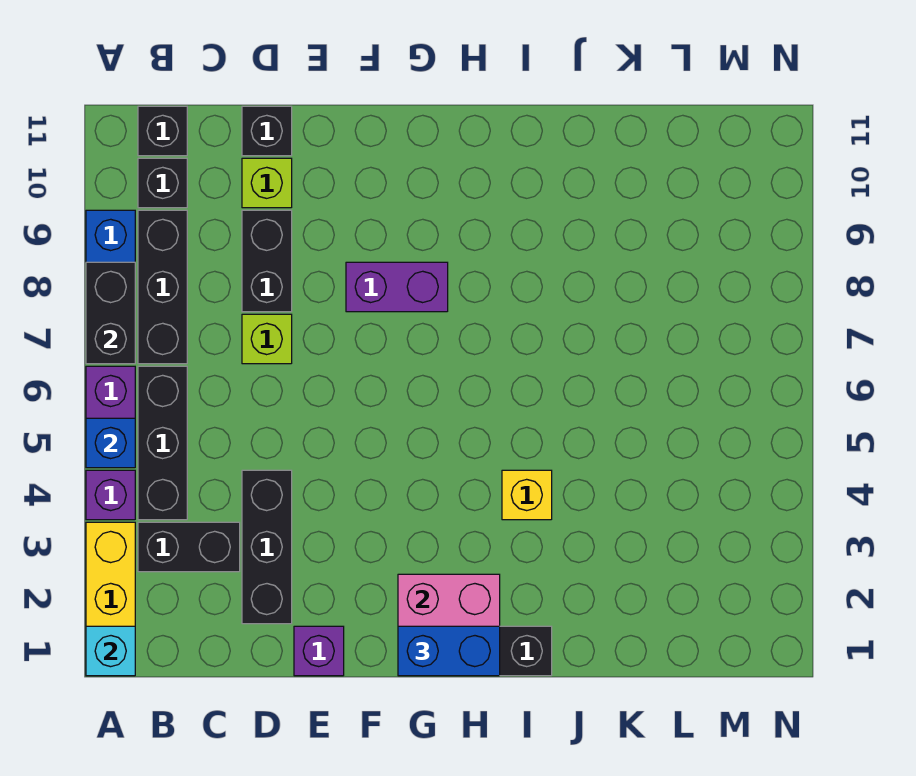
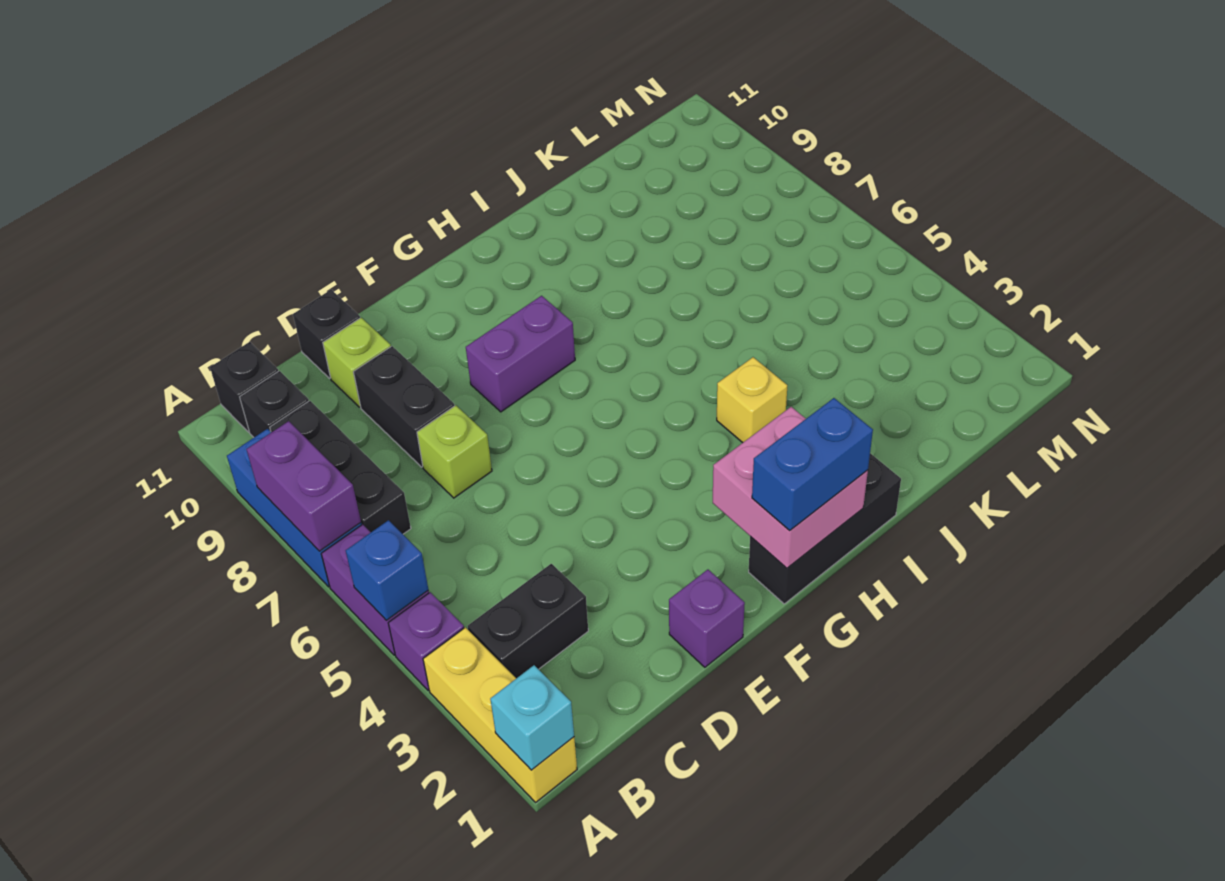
black 1x2 brick [86,262,135,364] -> purple 1x2 brick [247,421,361,551]
black 1x3 brick [138,366,187,520] -> none
black 1x3 brick [242,470,292,624] -> none

